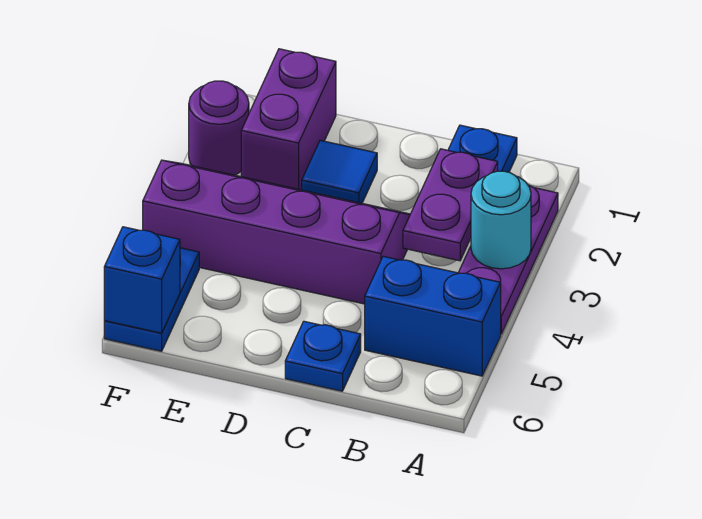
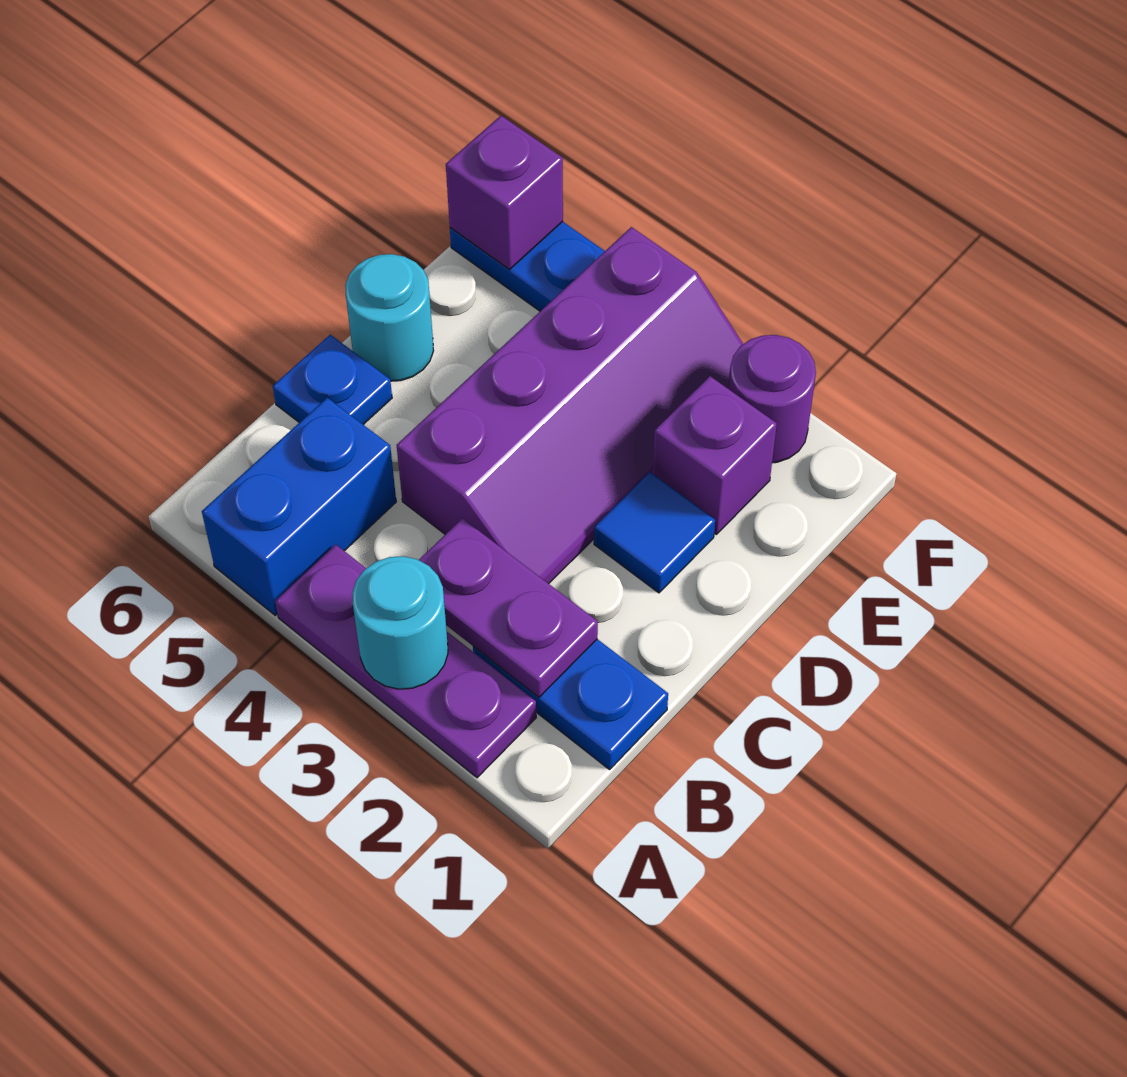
none -> cyan 1x1 round brick [345,254,434,381]
purple 1x2 brick [241,49,336,190] -> purple 1x1 brick [652,376,777,535]
blue 1x1 brick [104,227,180,333] -> purple 1x1 brick [446,116,563,270]

